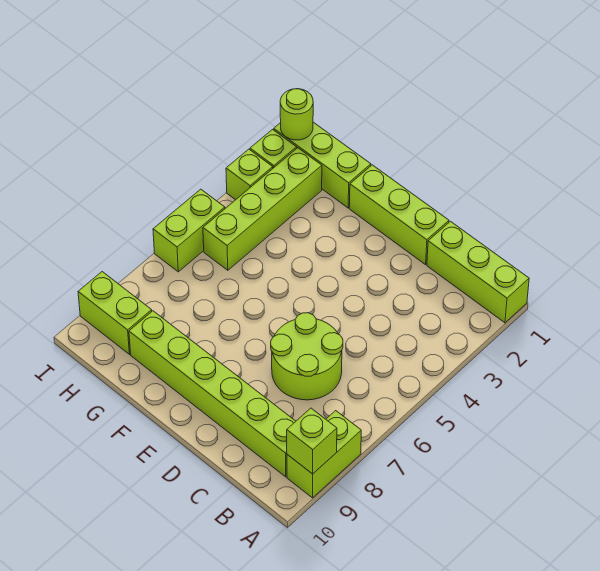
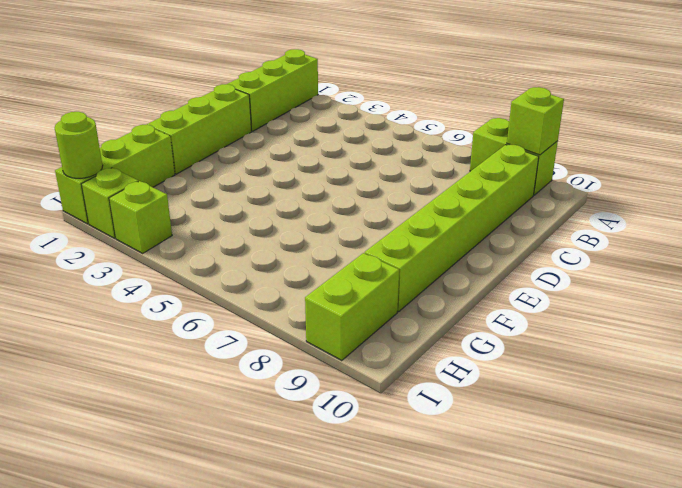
lime 2x2 round brick [271,313,343,400] -> none
lime 1x4 brick [203,148,322,270] -> none
lime 1x2 brick [153,189,225,272] -> none

